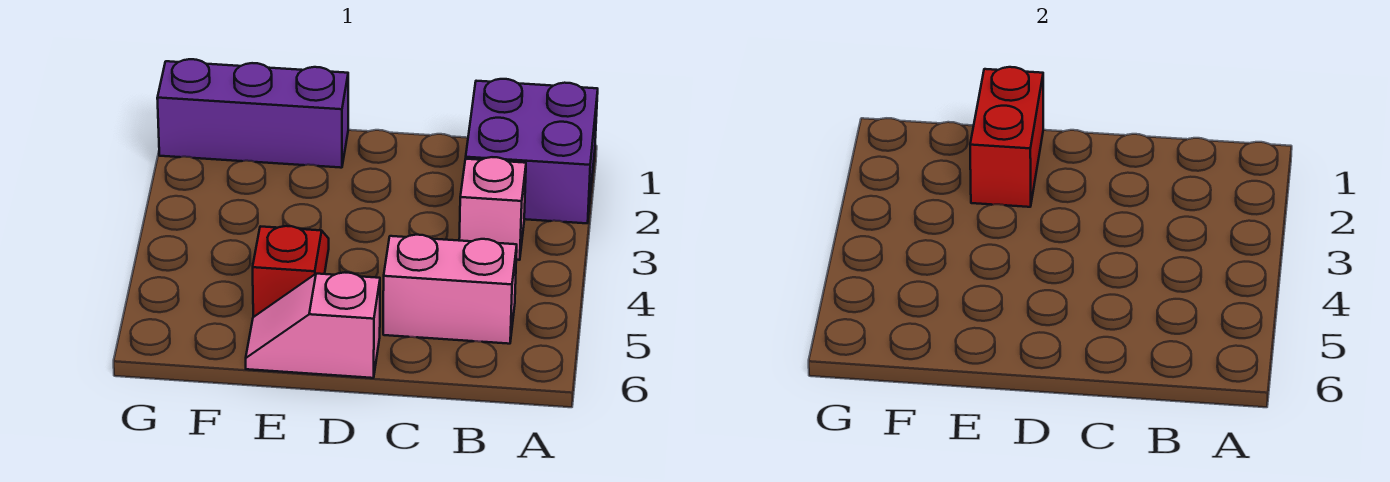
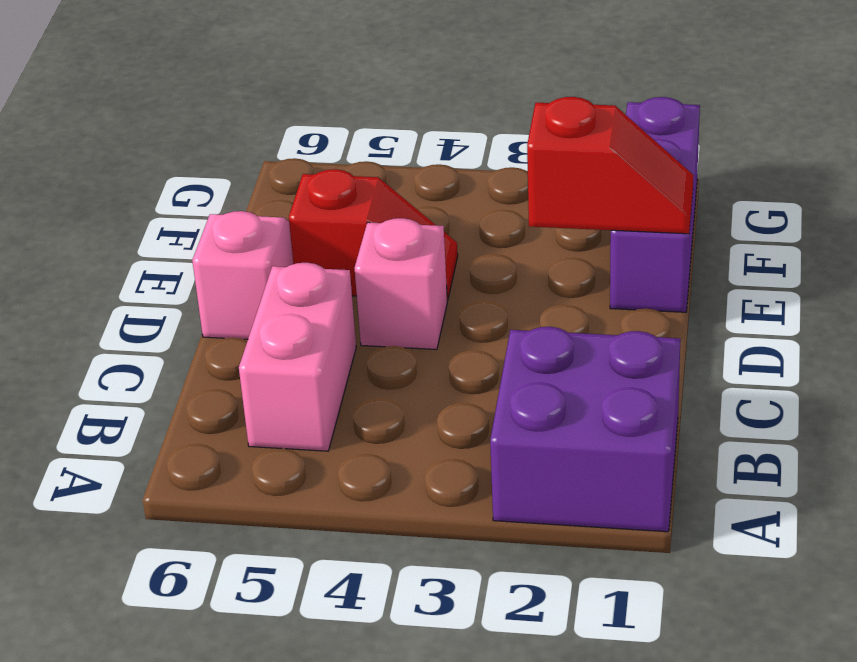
pink 1x1 brick [459,157,526,260] -> pink 1x1 brick moved to [355,218,447,349]
red 1x2 brick [970,67,1043,207] -> red 1x2 slope [527,97,693,234]

